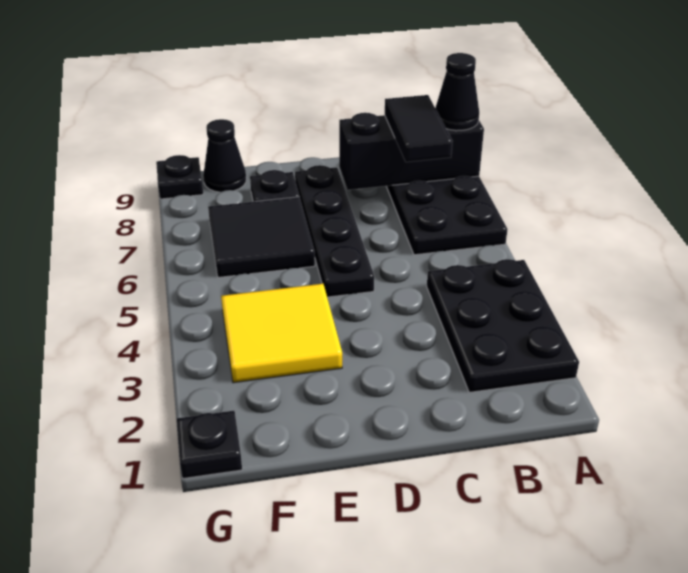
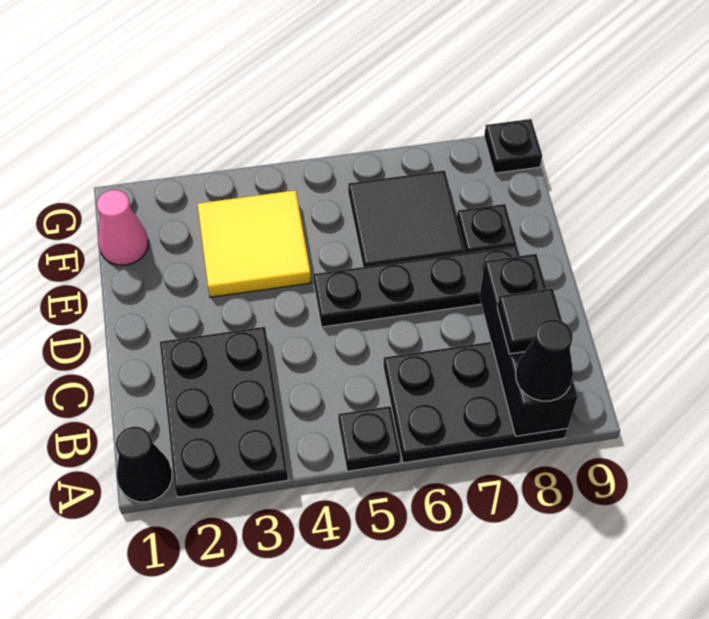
black 2x3 plate [427,259,579,392] -> black 2x3 plate turned to [160,327,288,497]
black 1x2 tile [385,95,453,162] -> black 1x1 tile [497,288,562,354]
none -> pink 1x1 cone [97,190,148,265]
black 1x1 cone [203,119,246,192] -> black 1x1 cone moved to [116,427,172,502]
black 1x1 plate [176,411,242,479] -> black 1x1 plate moved to [338,406,401,471]

